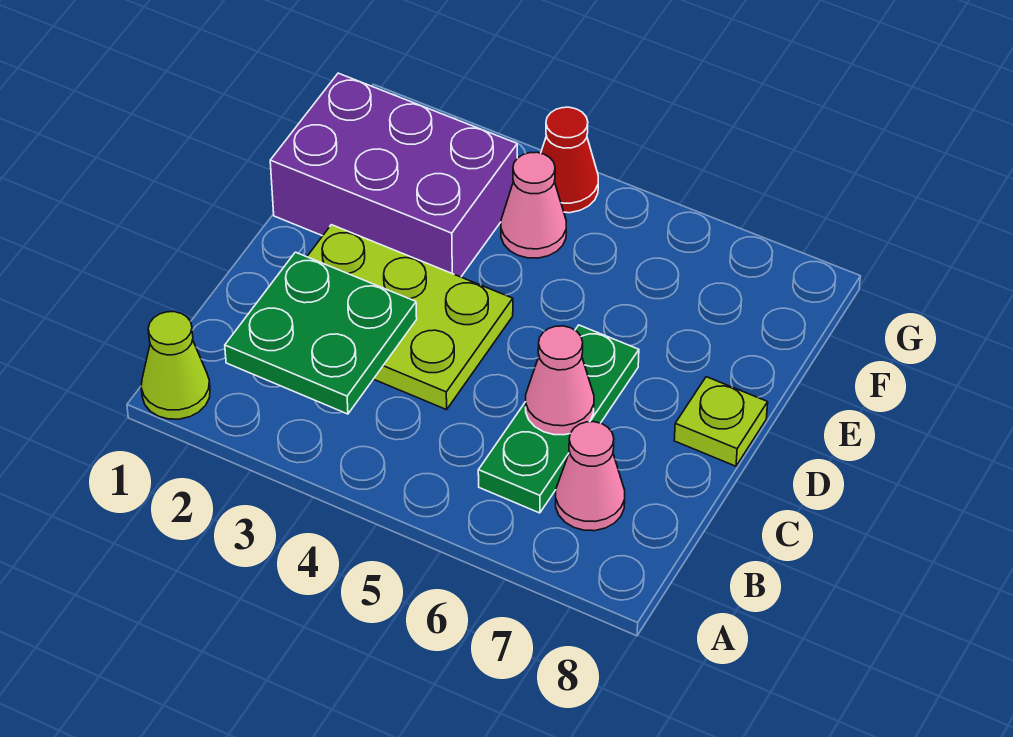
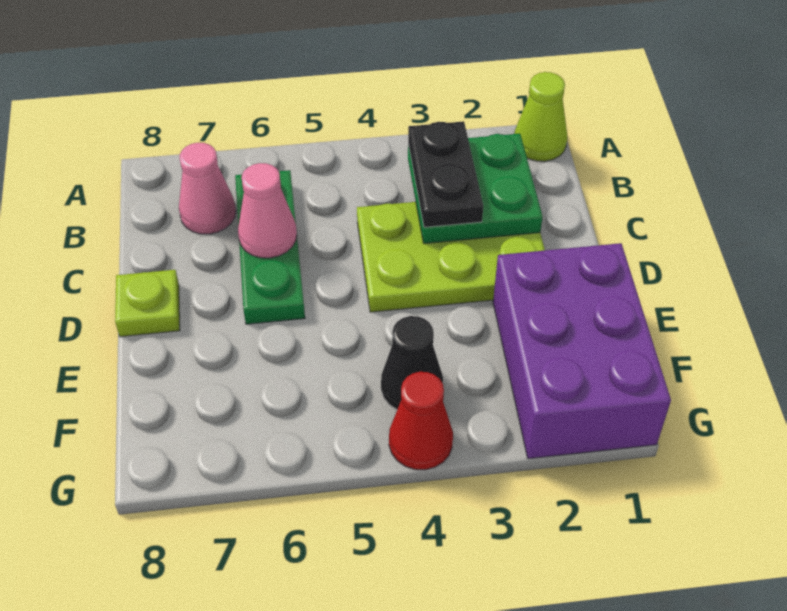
none -> black 1x2 plate [408,121,483,227]
purple 2x3 brick [270,73,517,277] -> purple 2x3 brick turned to [493,243,671,459]
pink 1x1 cone [501,152,566,258] -> black 1x1 cone [381,316,443,409]

